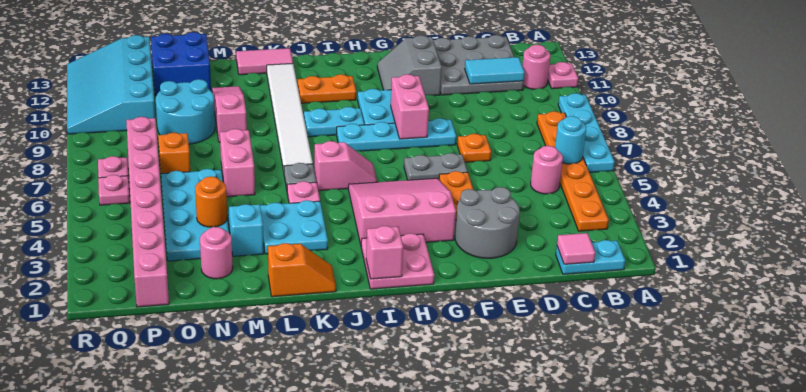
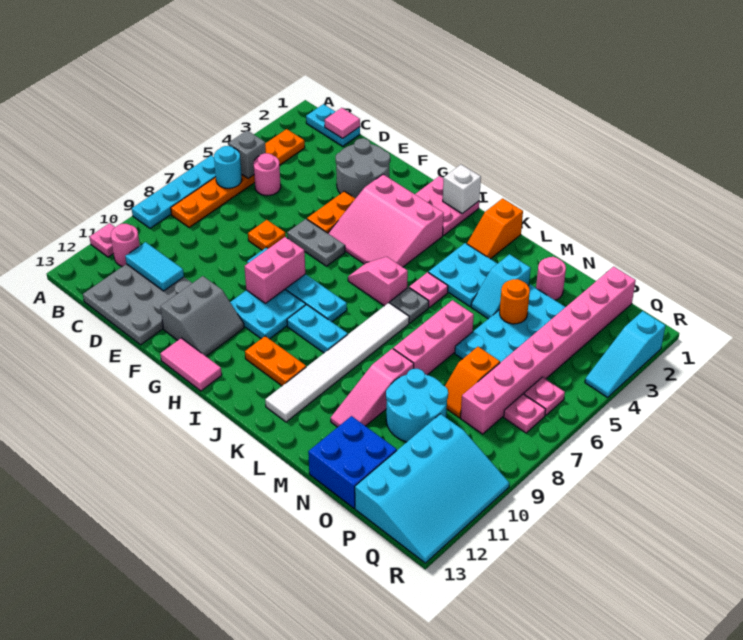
none -> grey 1x1 brick [229,130,266,178]
pink 1x1 brick [366,226,403,279] -> white 1x1 brick [443,165,481,214]
orange 1x2 slope [268,243,336,297] -> orange 1x2 slope turned to [467,198,523,259]
pink 1x2 tile [236,48,293,75] -> pink 1x2 tile moved to [160,338,222,391]
pink 1x2 brick [220,129,255,197] -> pink 1x3 brick [393,300,474,375]
none -> cyan 1x3 slope [585,311,666,397]

